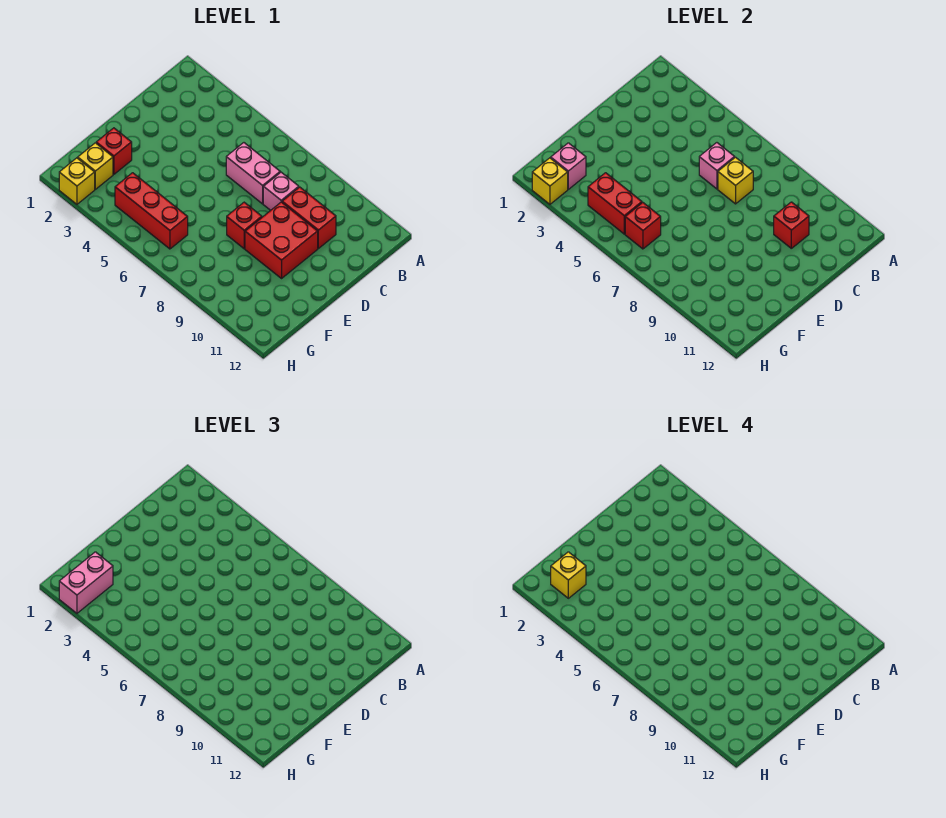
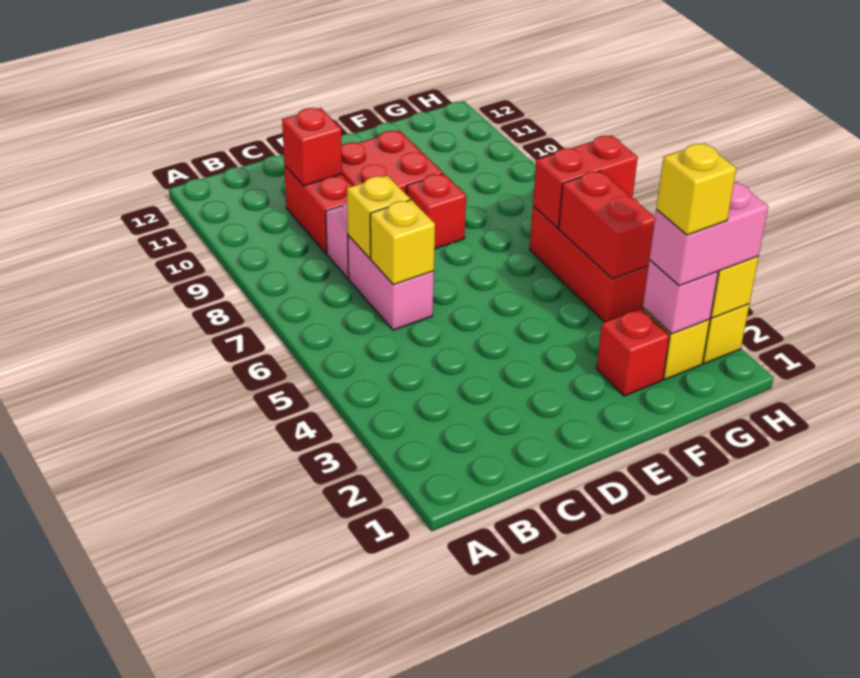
pink 1x1 brick [699,143,735,189] -> yellow 1x1 brick [370,200,435,285]
red 1x1 brick [625,203,661,249] -> red 1x2 brick [533,135,638,228]

